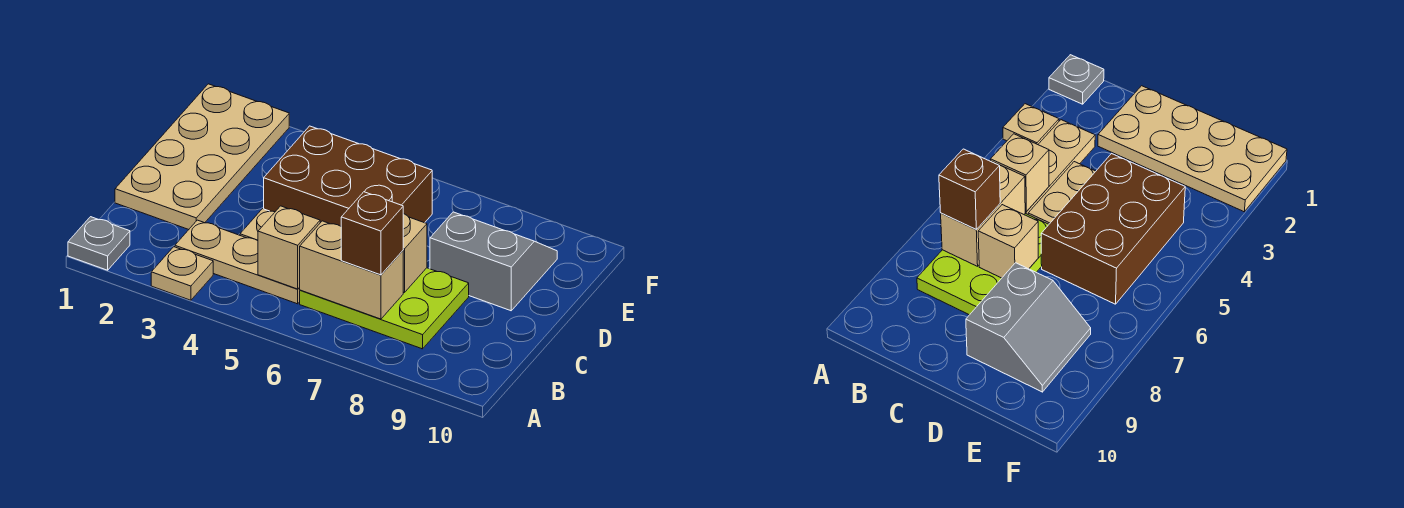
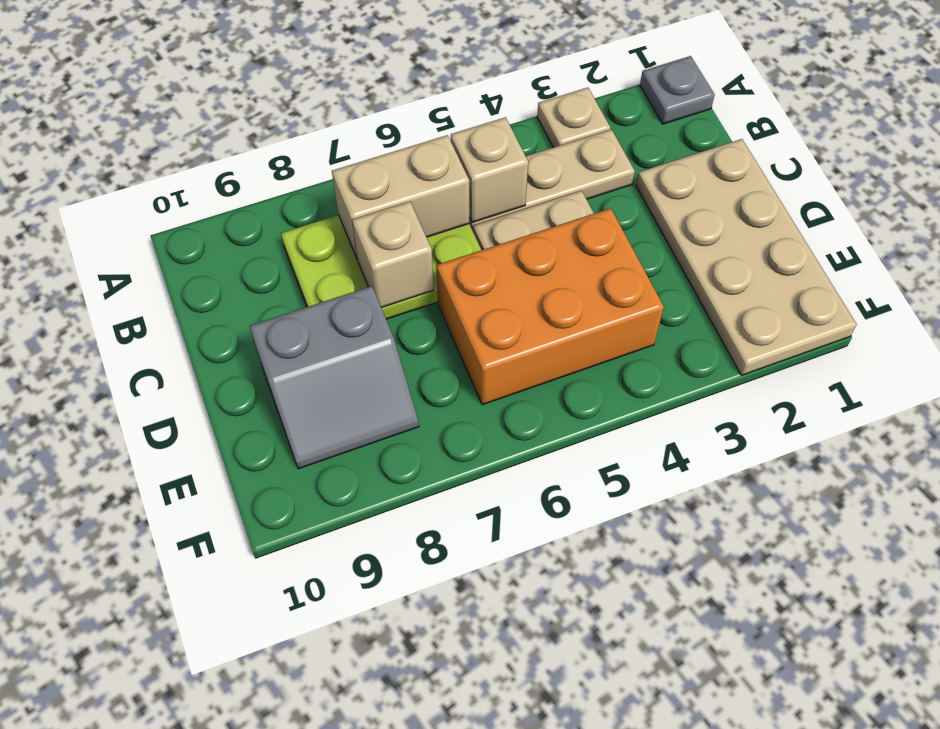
brown 1x1 brick [341,192,403,275] -> none
brown 2x3 brick [264,126,432,226] -> orange 2x3 brick [436,208,664,405]

